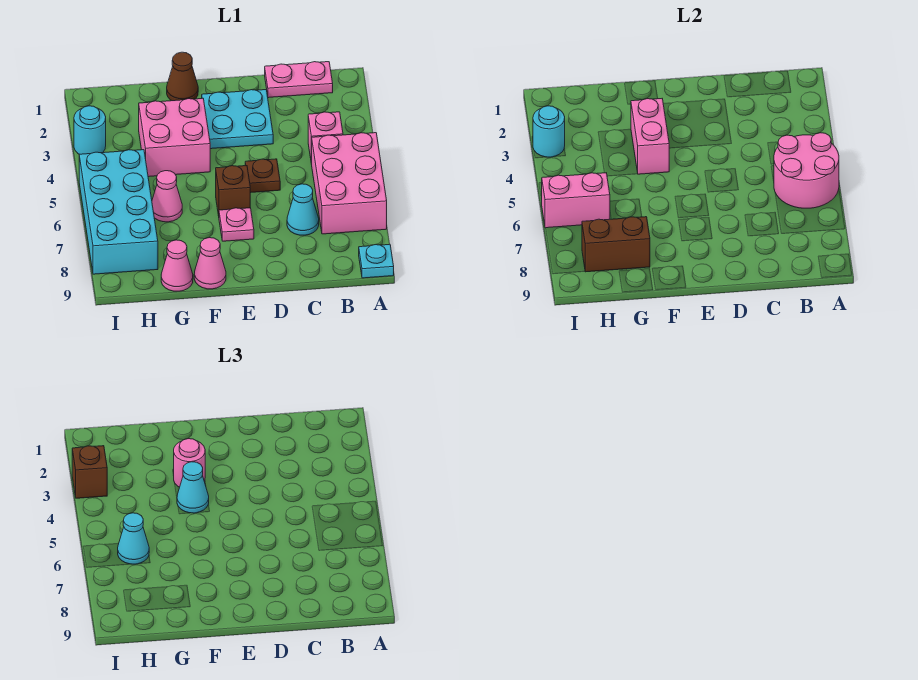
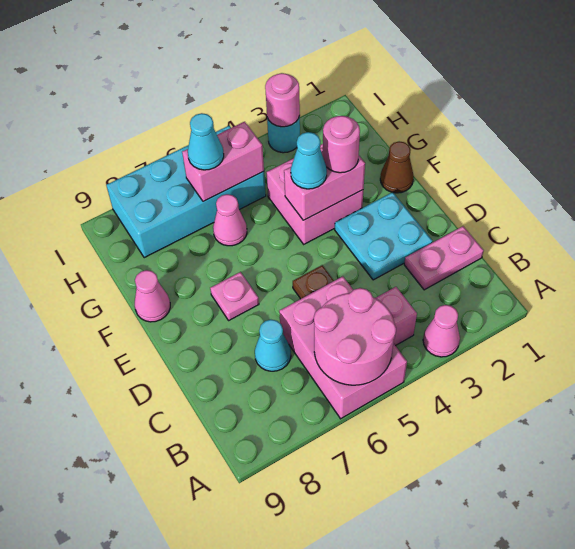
pink 2x3 brick [312,133,387,234] -> pink 2x3 brick turned to [279,276,407,419]
cyan 1x1 plate [359,244,394,278] -> none
pink 1x2 plate [265,62,333,98] -> pink 1x2 plate turned to [404,226,484,290]
brown 1x1 brick [216,166,250,216] -> none
brown 1x2 brick [582,217,650,272] -> none
pink 1x1 cone [161,240,193,291] -> pink 1x1 cone moved to [423,305,460,357]
pink 1x2 brick [542,173,610,228] -> pink 1x2 brick turned to [182,122,264,202]
cyan 1x1 round brick [533,106,565,157] -> pink 1x1 round brick [265,73,300,127]
brown 1x1 brick [72,446,107,498] -> none

